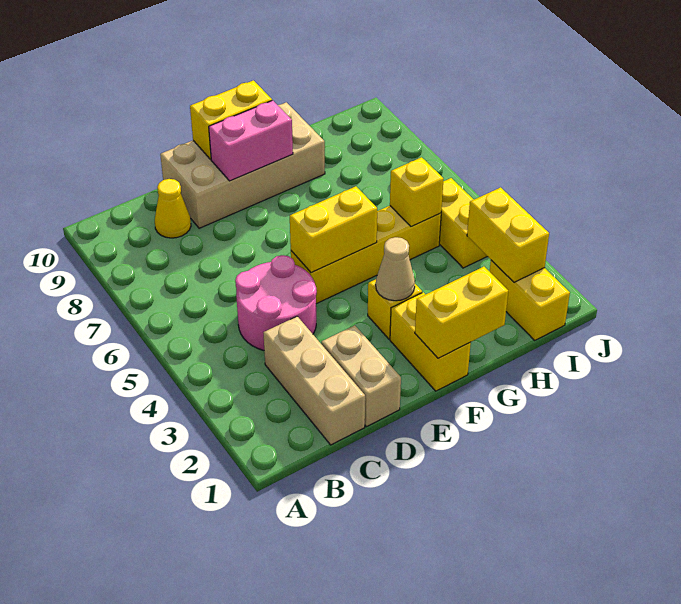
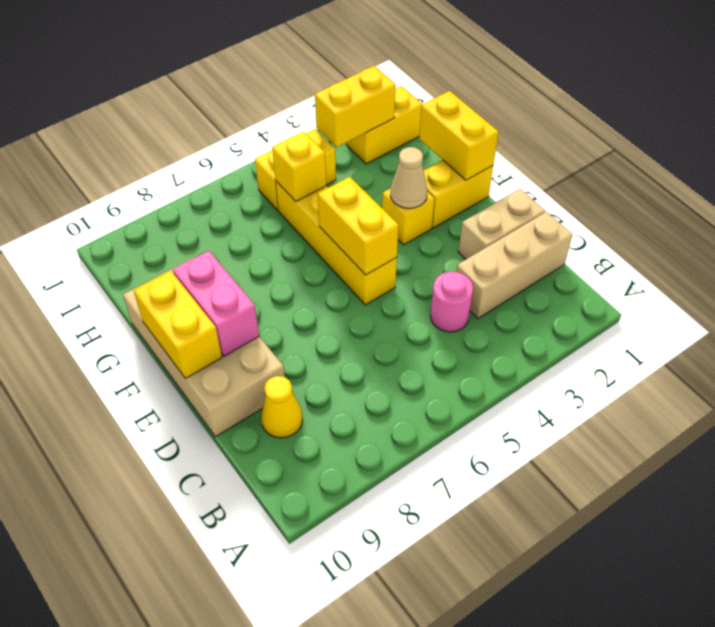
pink 2x2 round brick [235,255,317,350] -> pink 1x1 round brick [430,272,473,332]

